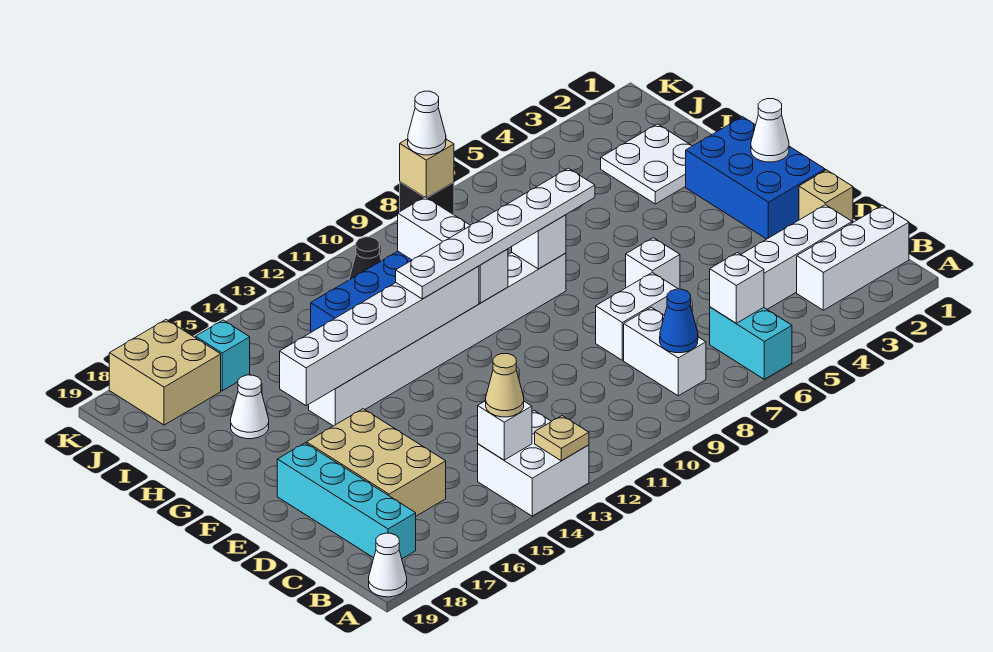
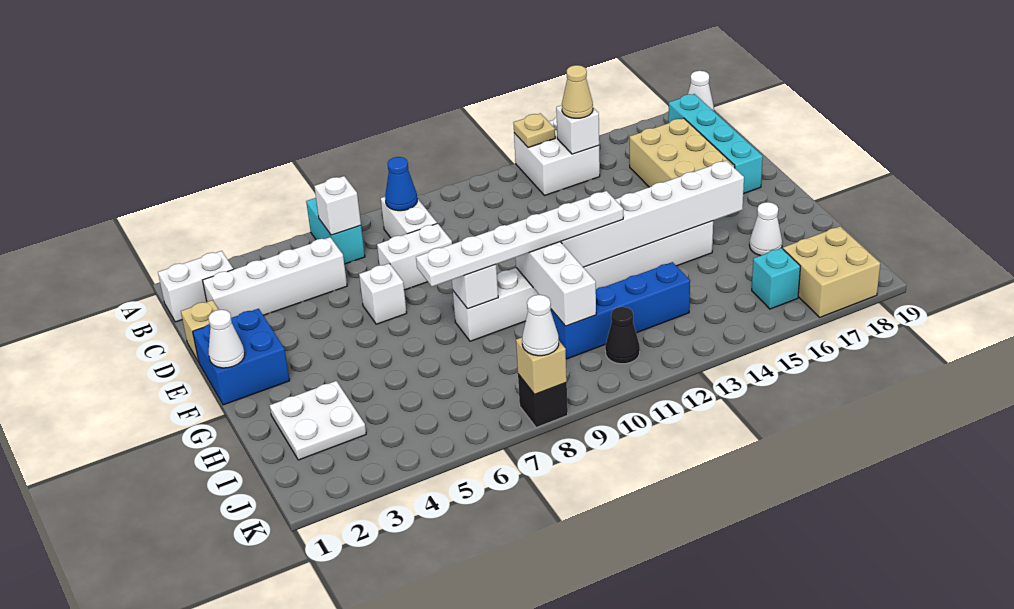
white 1x3 brick [797,205,909,310] -> white 1x2 brick [158,251,233,322]
blue 2x3 brick [686,117,825,239] -> blue 2x2 brick [193,309,290,405]

